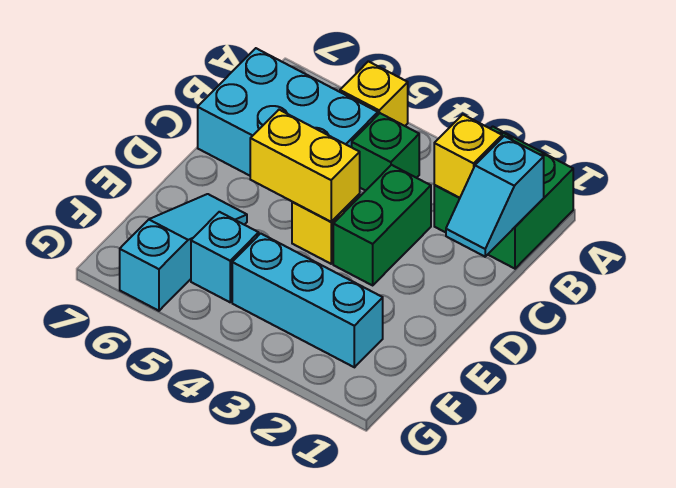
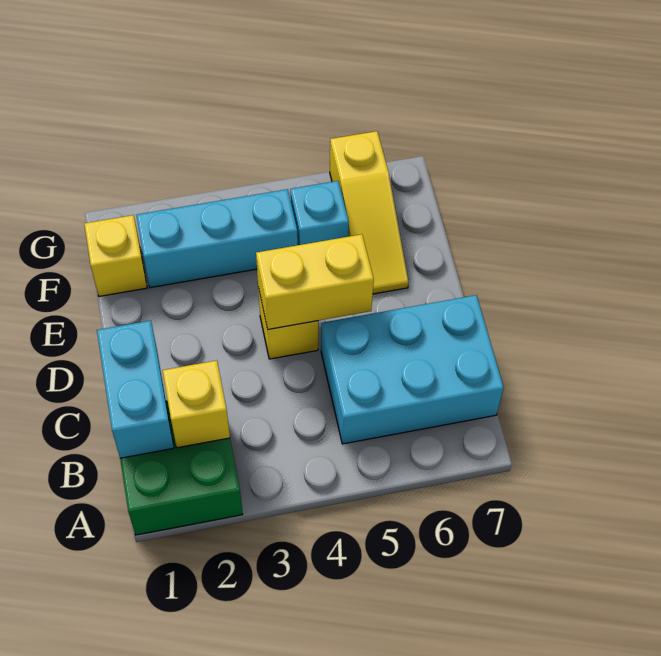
yellow 1x1 brick [340,61,408,126] -> yellow 1x1 brick moved to [84,215,147,296]
cyan 1x2 slope [446,136,544,257] -> cyan 1x2 brick [97,321,174,458]
green 1x1 brick [352,113,419,191] -> none
green 1x2 brick [333,165,431,285] -> none
cyan 1x3 slope [120,194,247,311] -> yellow 1x3 slope [330,131,409,294]

